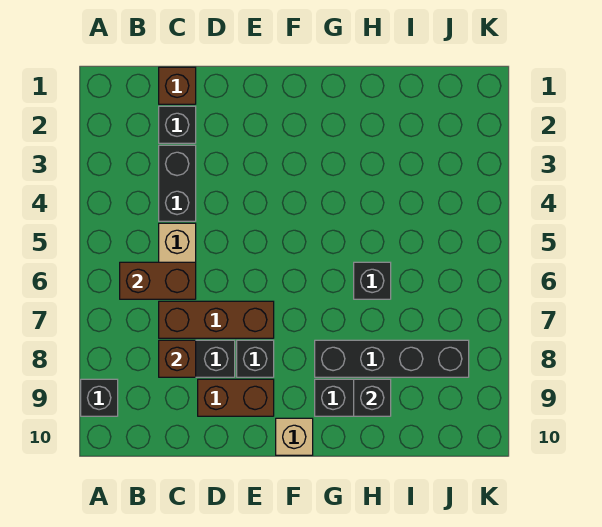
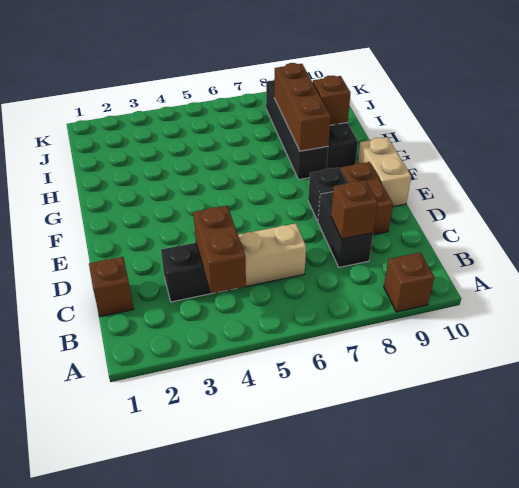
black 1x1 brick [81,379,118,416] -> brown 1x1 brick [384,252,434,312]
brown 1x2 brick [120,262,196,299] -> brown 1x2 brick moved to [193,206,246,294]
black 1x1 brick [159,106,196,143] -> none
brown 1x3 brick [159,301,274,338] -> brown 1x3 brick moved to [274,63,331,151]
tan 1x1 brick [276,418,313,455] -> tan 1x2 brick [358,137,411,207]
black 1x1 brick [354,262,391,299] -> none
black 1x1 brick [354,379,391,416] -> brown 1x1 brick [313,76,350,125]

